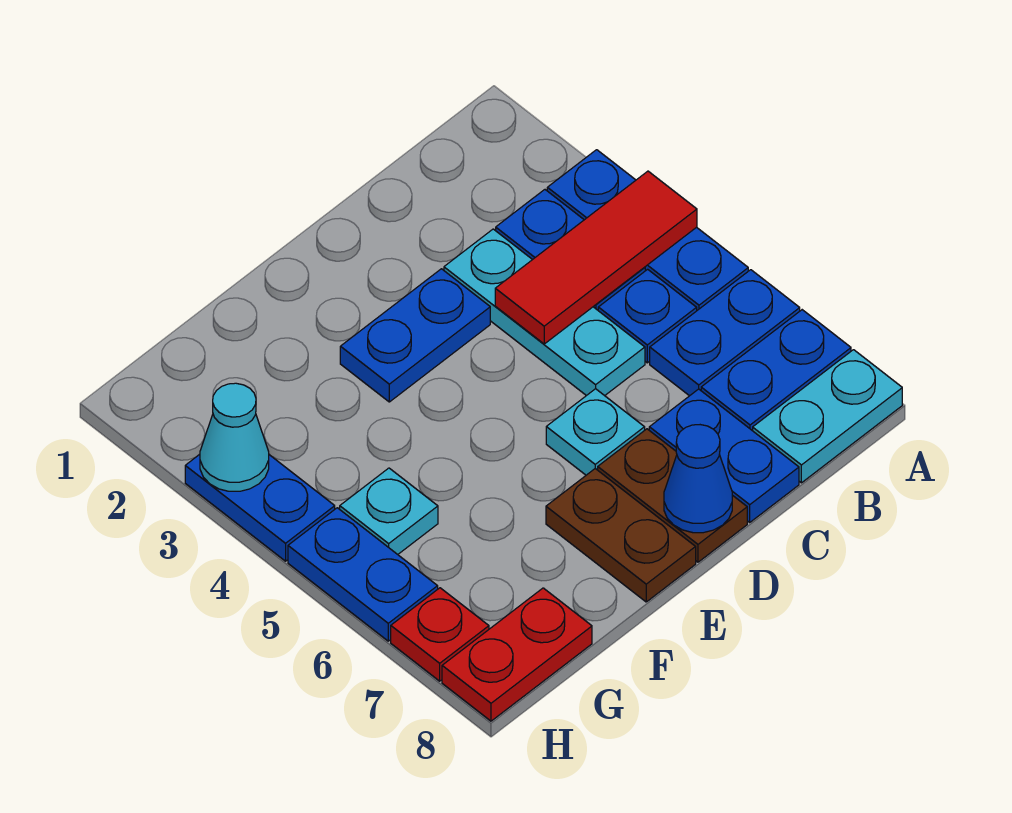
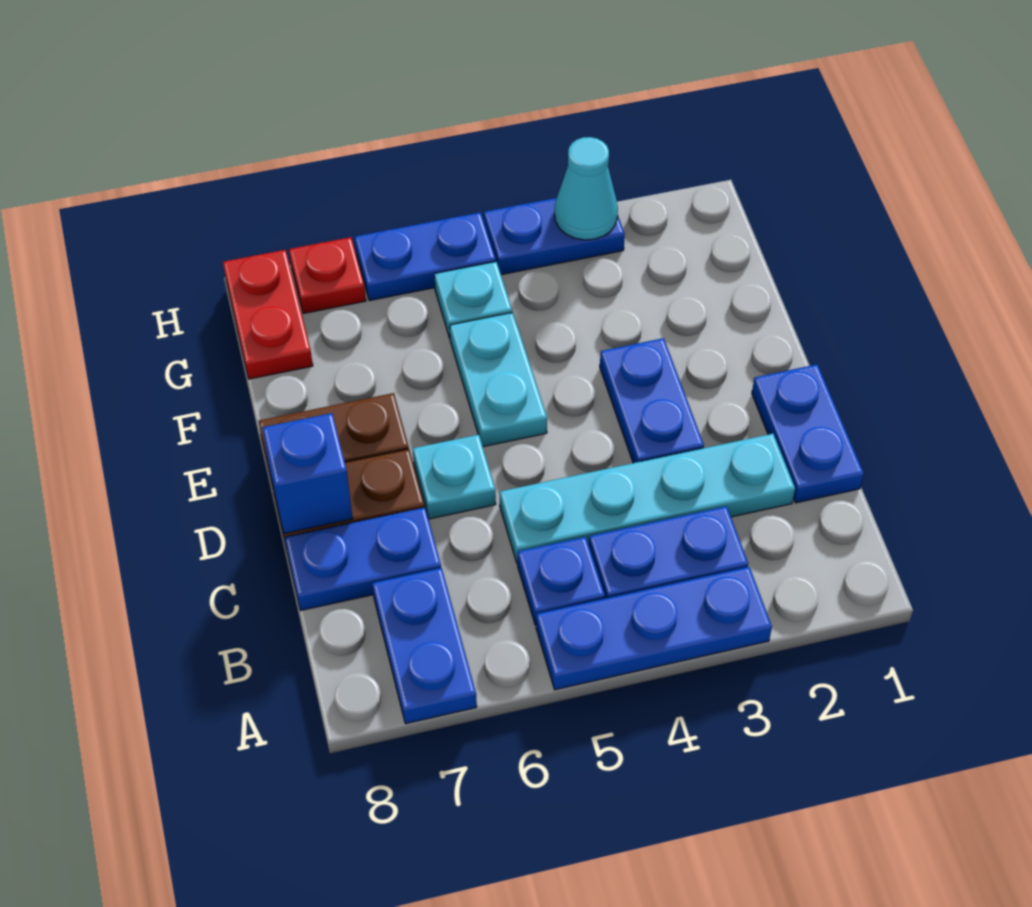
red 1x3 tile [495,171,697,344] -> none
blue 1x2 plate [650,270,800,396] -> blue 1x2 plate moved to [752,364,864,503]
cyan 1x2 plate [753,350,902,483] -> cyan 1x2 plate moved to [450,312,547,447]
cyan 1x3 plate [444,229,645,396] -> cyan 1x4 plate [500,434,795,563]
blue 1x1 cone [664,425,732,533] -> blue 1x1 brick [262,413,353,534]

